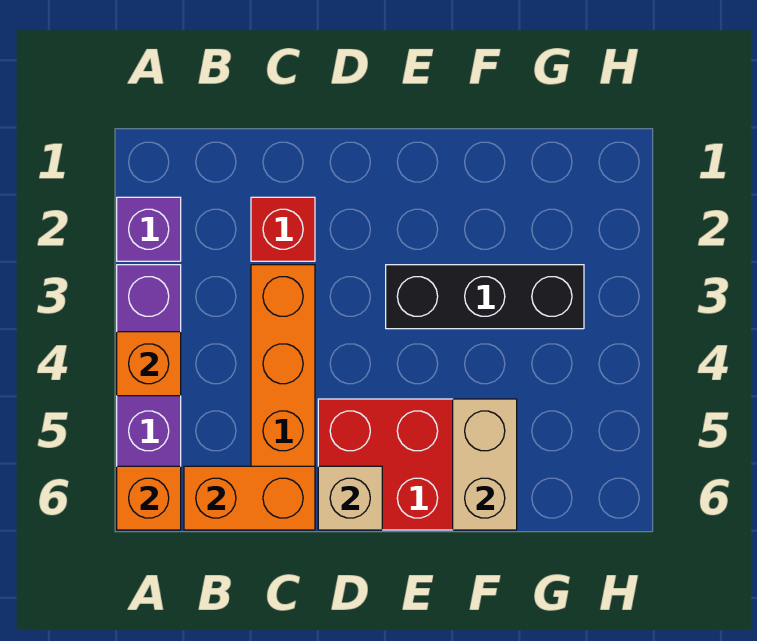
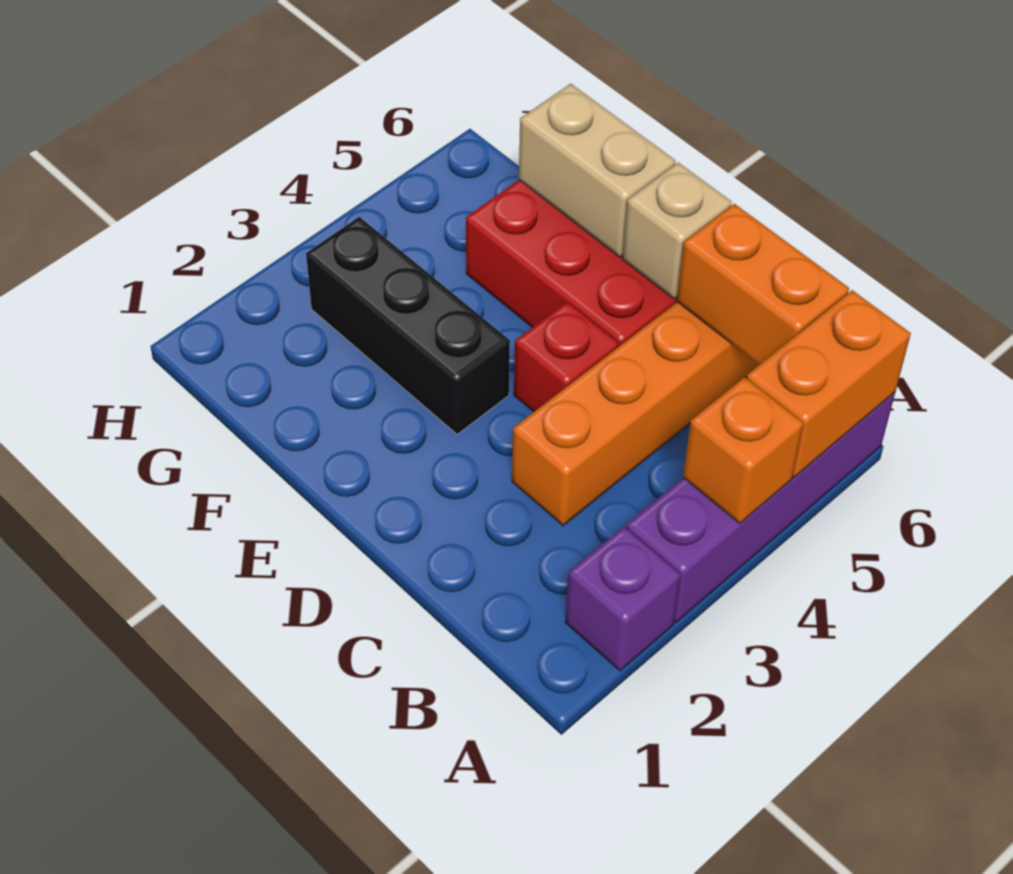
orange 1x1 brick [117,466,181,530] -> orange 1x2 brick [747,290,911,477]
red 1x1 brick [251,197,315,261] -> red 1x1 brick moved to [514,302,619,412]
tan 1x2 brick [453,399,517,530] -> tan 1x2 brick turned to [519,84,675,257]

